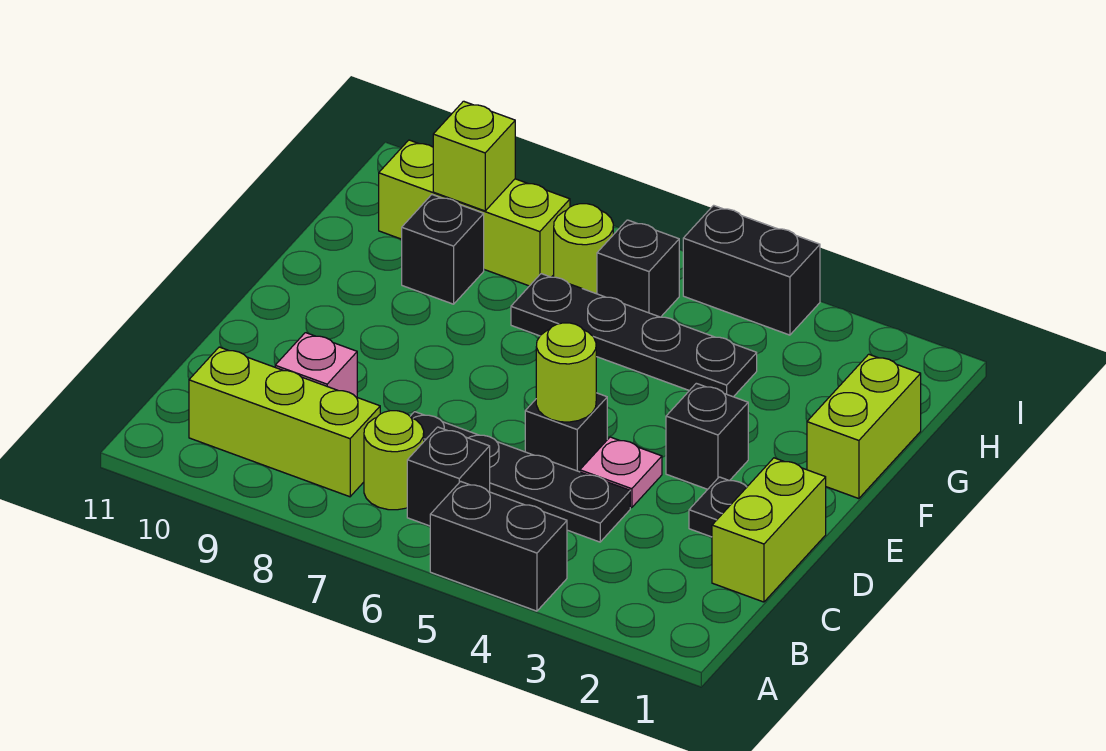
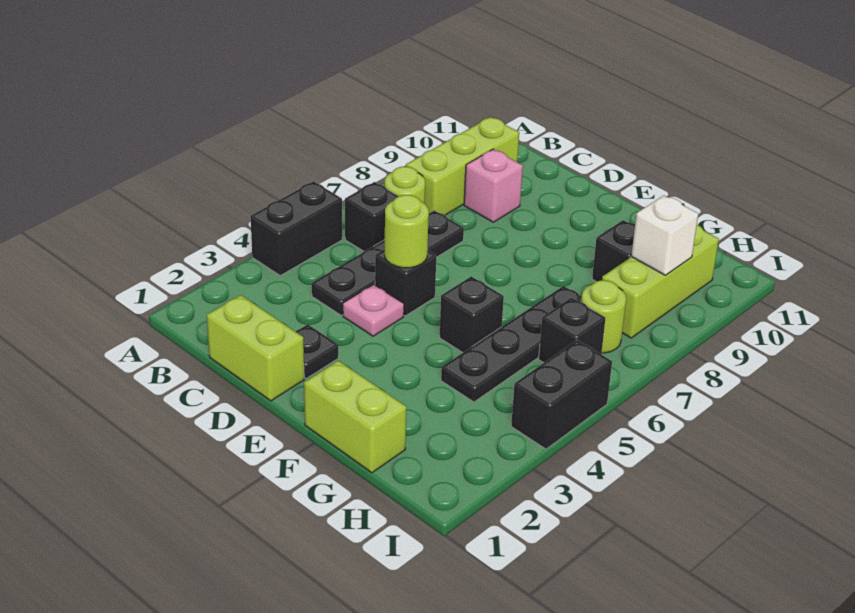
black 1x1 brick [666,383,748,489] -> black 1x1 brick moved to [439,276,504,353]
lime 1x1 brick [433,101,515,211] -> white 1x1 brick [631,195,698,275]

